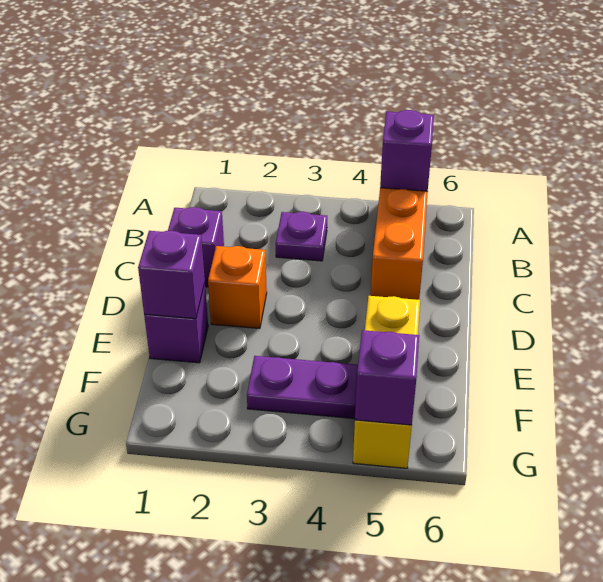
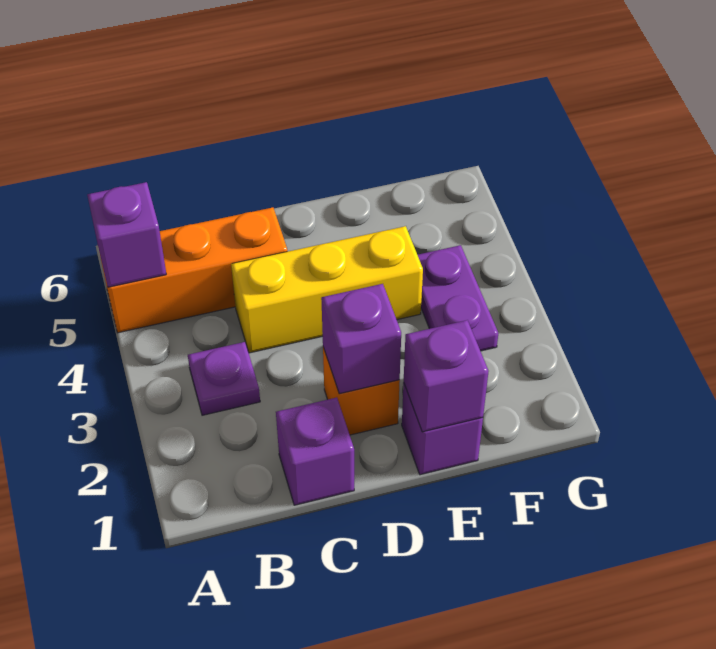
yellow 1x3 brick [353,296,420,468] -> yellow 1x3 brick moved to [231,226,423,353]
purple 1x1 brick [355,330,419,425] -> purple 1x1 brick moved to [321,284,401,394]

